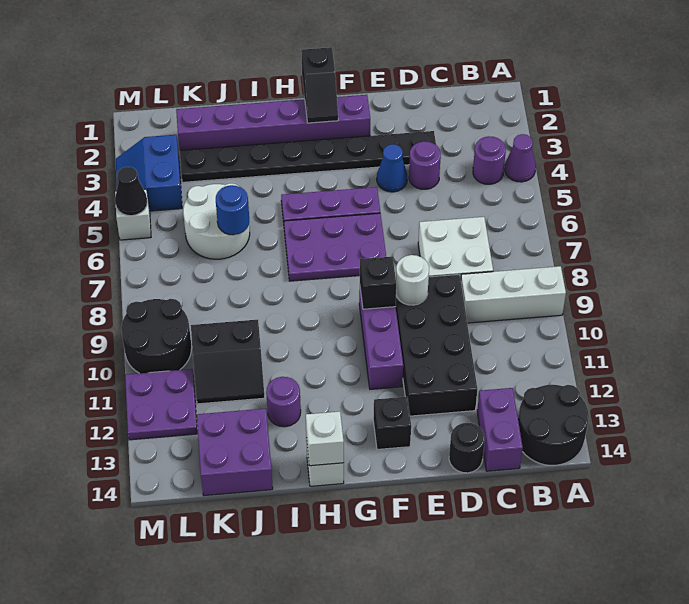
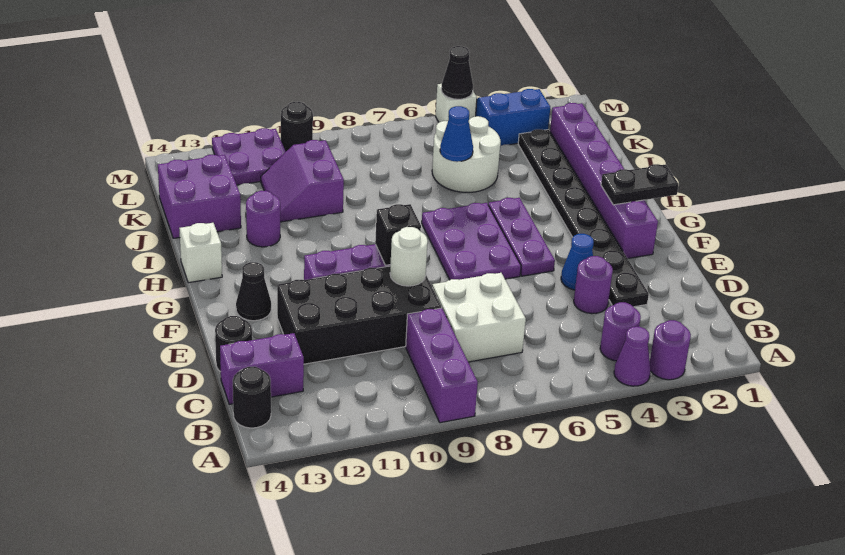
none -> purple 1x1 round brick [650,320,691,380]
white 1x3 brick [461,266,566,323] -> purple 1x3 brick [406,308,478,423]
black 2x2 round brick [518,385,589,465] -> black 1x1 round brick [233,367,271,428]
black 1x1 brick [373,397,411,450] -> black 1x1 cone [236,262,271,321]
black 1x2 slope [301,47,338,123] -> black 1x2 plate [601,164,679,205]
white 1x1 brick [306,411,344,466] -> none
blue 1x1 round brick [216,185,249,235] -> blue 1x1 cone [440,106,473,162]
black 2x2 slope [191,320,265,404] -> purple 2x2 slope [261,140,344,222]
black 2x2 round brick [121,299,192,373] -> black 1x1 round brick [281,102,313,151]

